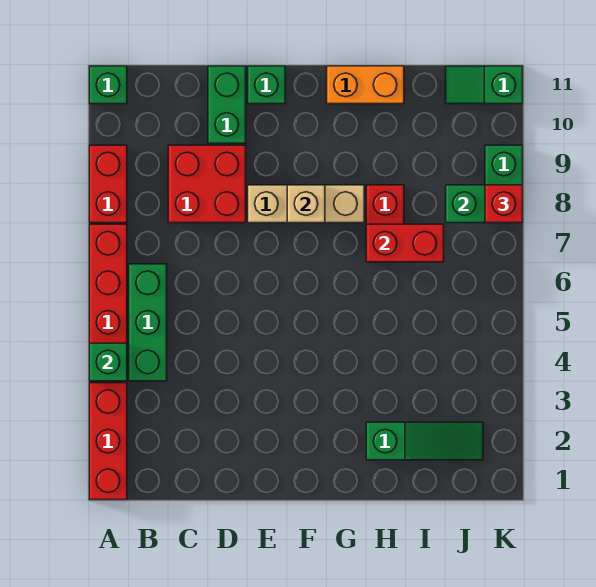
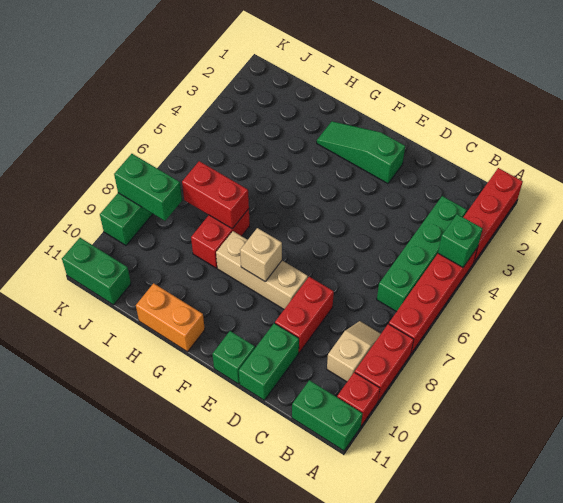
green 1x1 brick [89,66,127,104] -> green 1x2 brick [292,380,363,451]
green 1x3 brick [129,264,167,381] -> green 1x4 brick [377,196,467,312]
none -> tan 1x2 slope [327,321,381,382]
red 2x2 brick [168,145,246,223] -> red 1x2 brick [275,277,334,352]
green 1x3 slope [366,422,483,460] -> green 1x3 slope moved to [317,121,405,184]
green 1x2 slope [446,66,523,104] -> green 1x2 brick [62,238,131,305]
red 1x1 brick [485,185,523,223] -> red 1x1 brick moved to [337,372,380,426]

